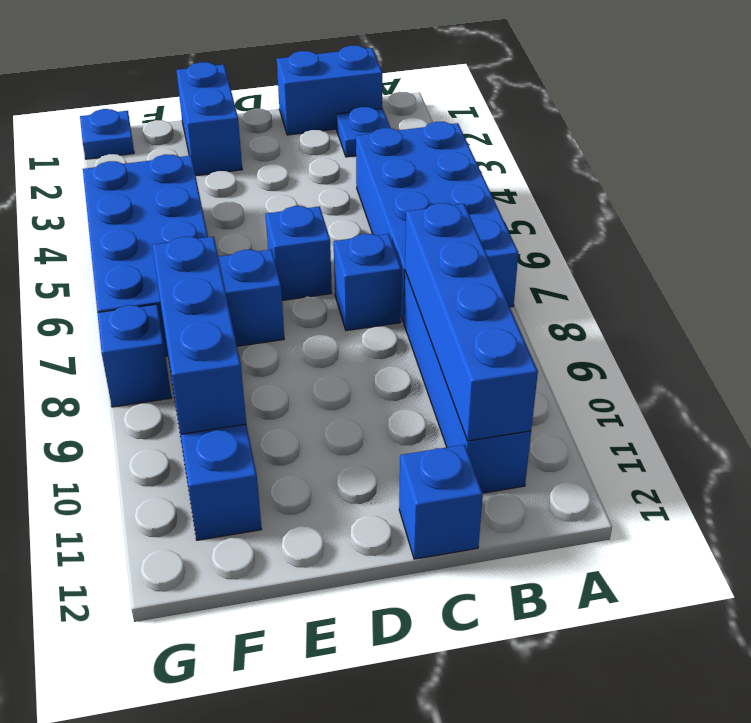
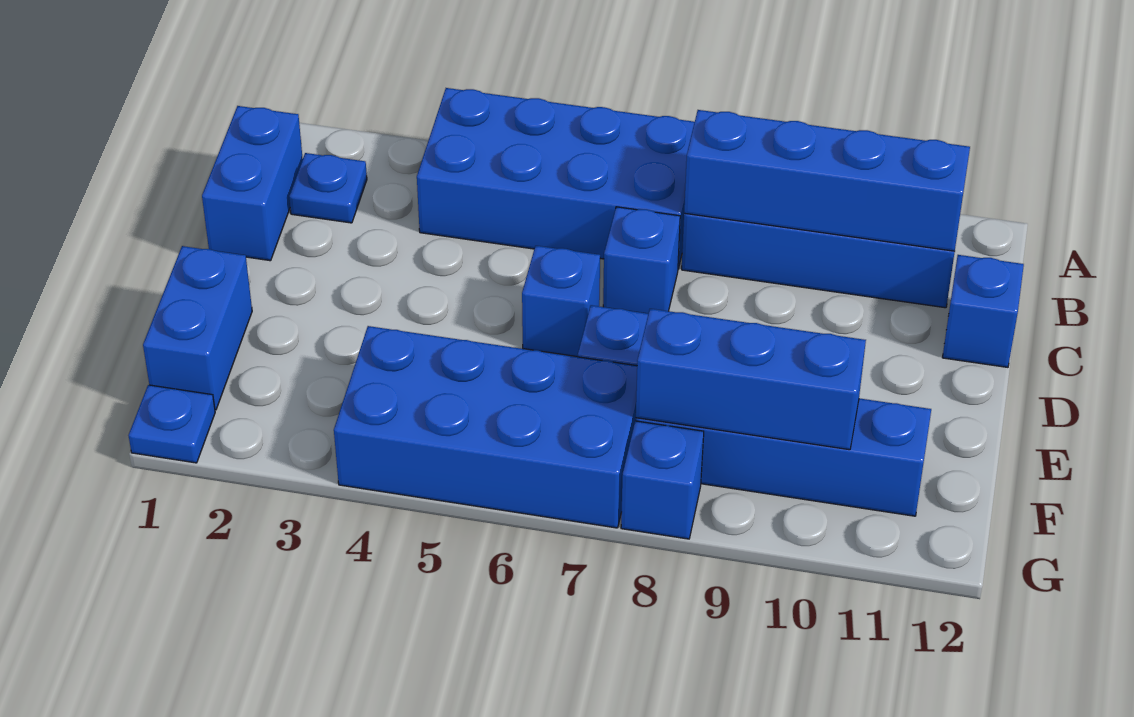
blue 1x2 brick [176,62,242,176] -> blue 1x2 brick turned to [143,246,252,410]

